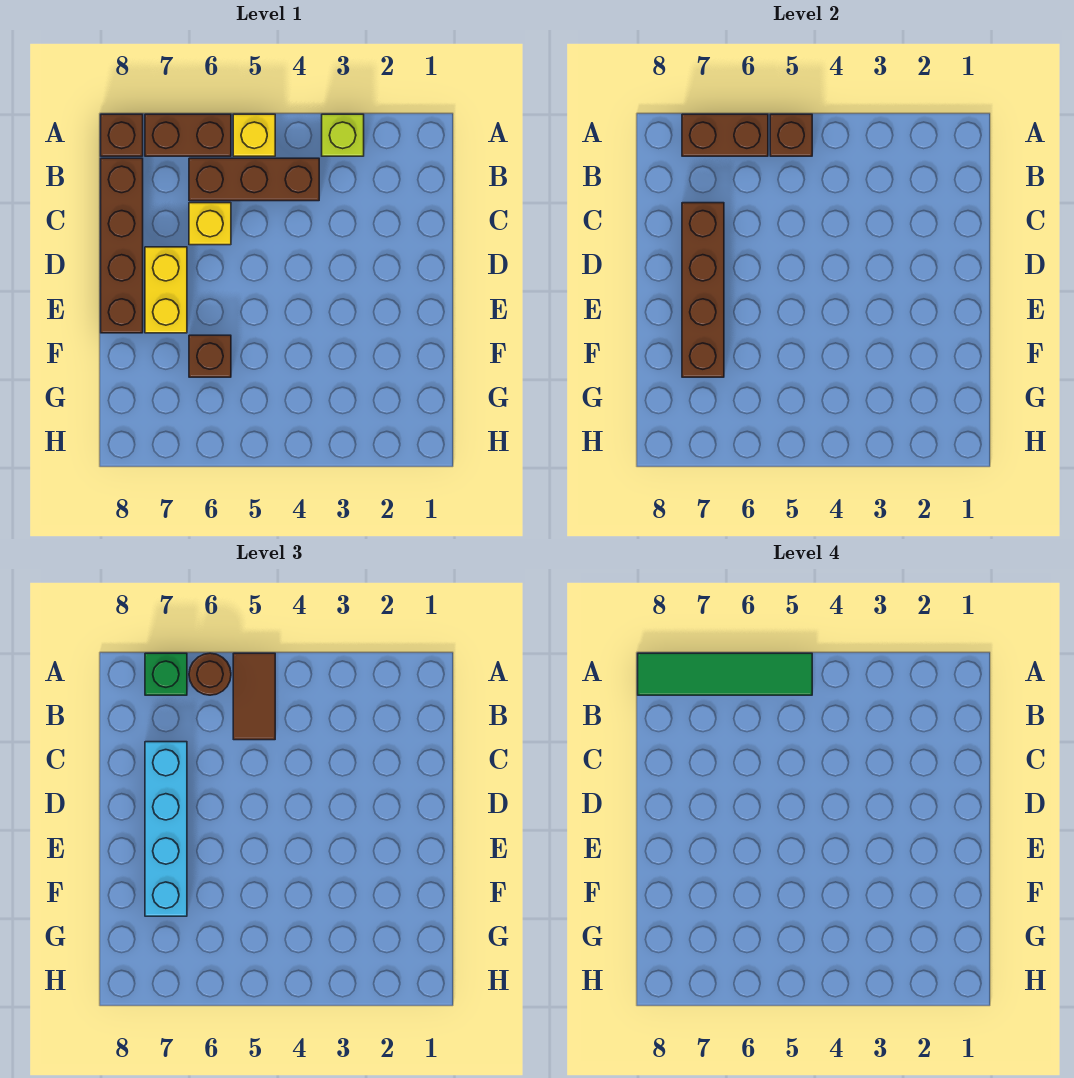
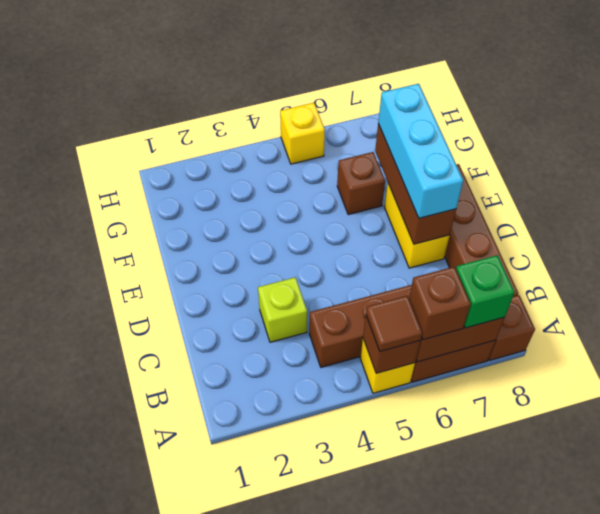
lime 1x1 brick [322,114,364,156] -> lime 1x1 brick moved to [258,277,307,342]
brown 1x2 tile [233,653,275,740] -> brown 1x1 tile [366,296,422,352]
green 1x4 tile [638,653,812,695] -> none
brown 1x1 round brick [189,653,231,695] -> brown 1x1 brick [409,267,471,340]
yellow 1x1 brick [189,203,231,245] -> yellow 1x1 brick moved to [280,103,325,164]
brown 1x4 brick [682,203,724,377] -> brown 1x3 brick [375,124,456,244]
cyan 1x4 brick [145,742,187,916] -> cyan 1x3 brick [378,84,463,218]

